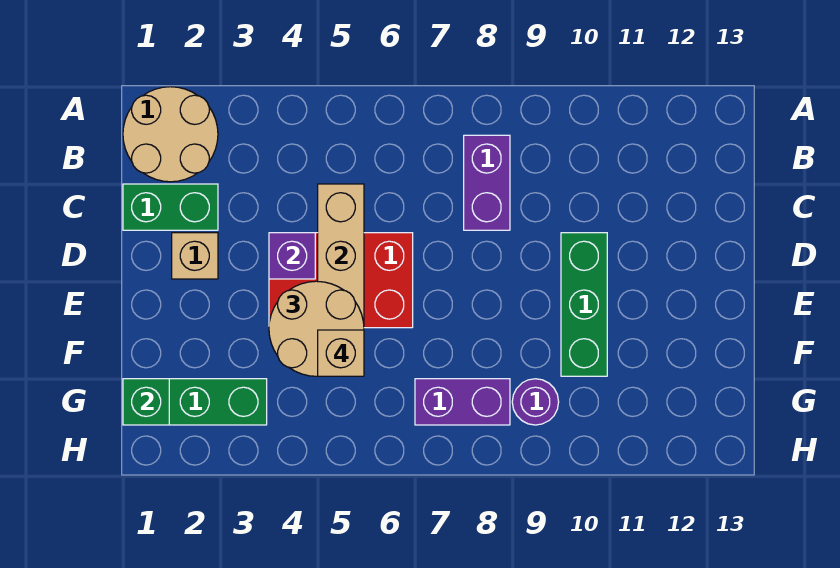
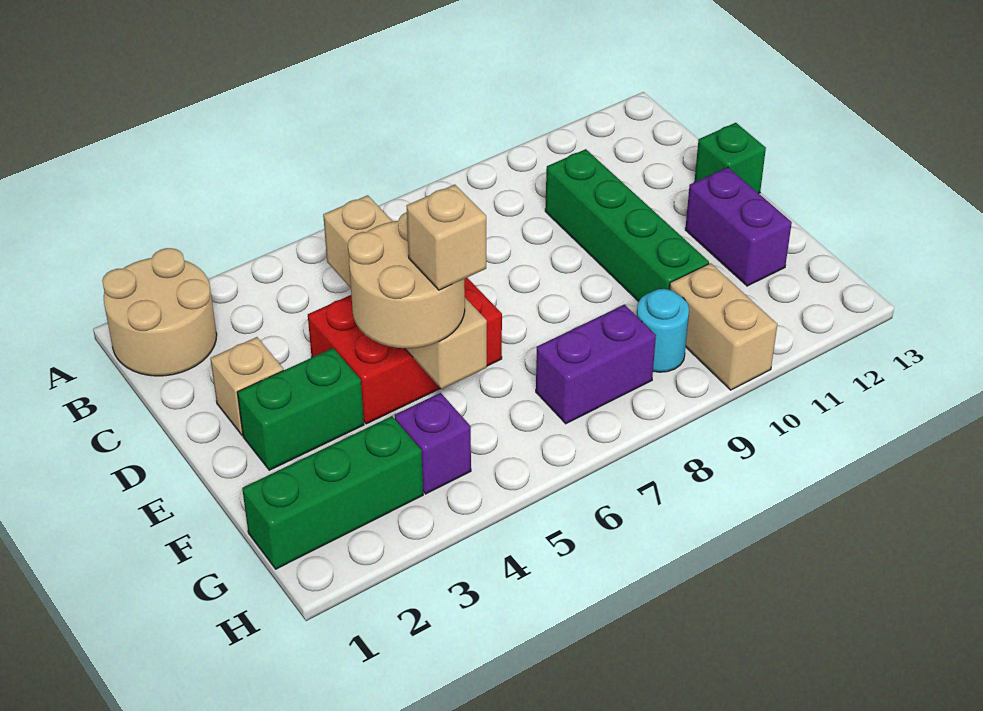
purple 1x2 brick [464,135,510,230] -> purple 1x2 brick moved to [685,167,792,286]
green 1x2 brick [123,184,218,230] -> green 1x2 brick moved to [237,348,364,470]
purple 1x1 brick [269,233,315,279] -> purple 1x1 brick moved to [395,393,471,494]
green 1x3 brick [561,233,607,376] -> green 1x4 brick [545,149,709,301]
green 1x1 brick [123,379,169,425] -> green 1x1 brick moved to [694,123,766,193]
purple 1x1 round brick [512,379,559,425] -> cyan 1x1 round brick [636,289,689,372]
none -> tan 1x2 brick [670,263,777,390]

